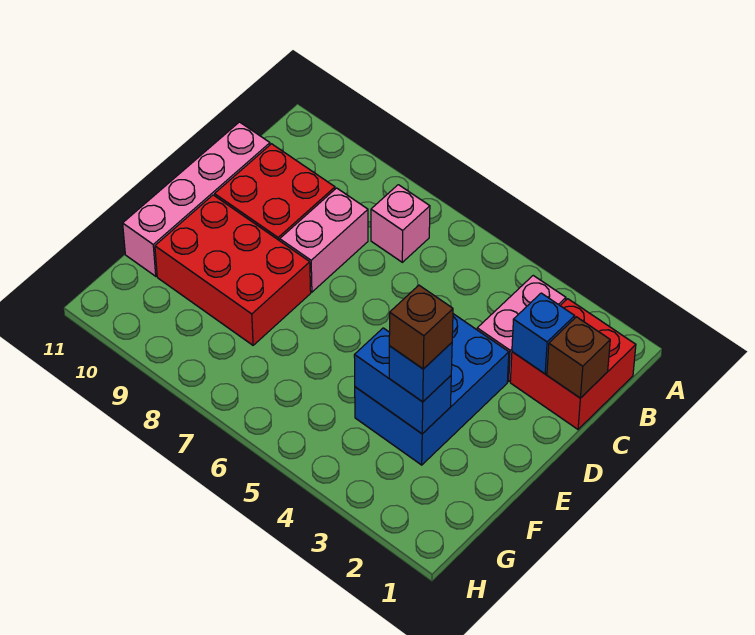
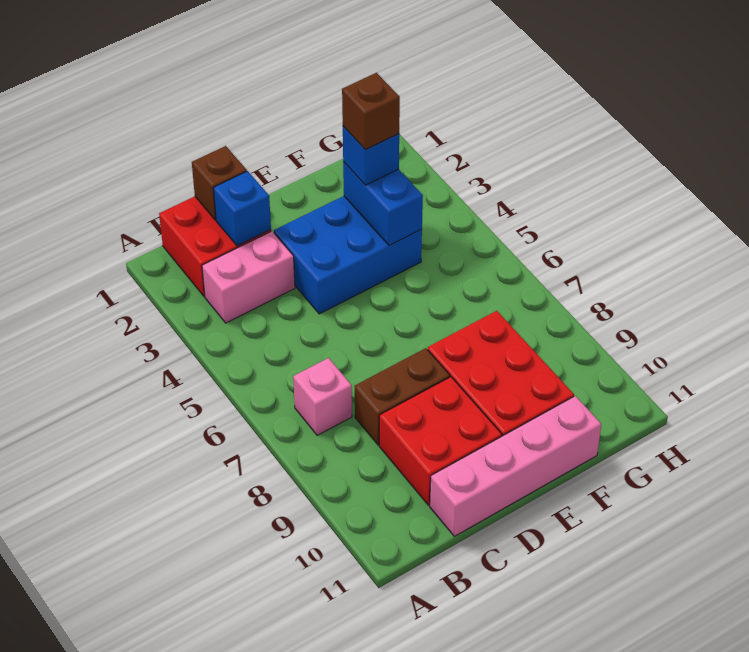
pink 1x2 brick [280,188,368,292] -> brown 1x2 brick [355,348,450,445]

